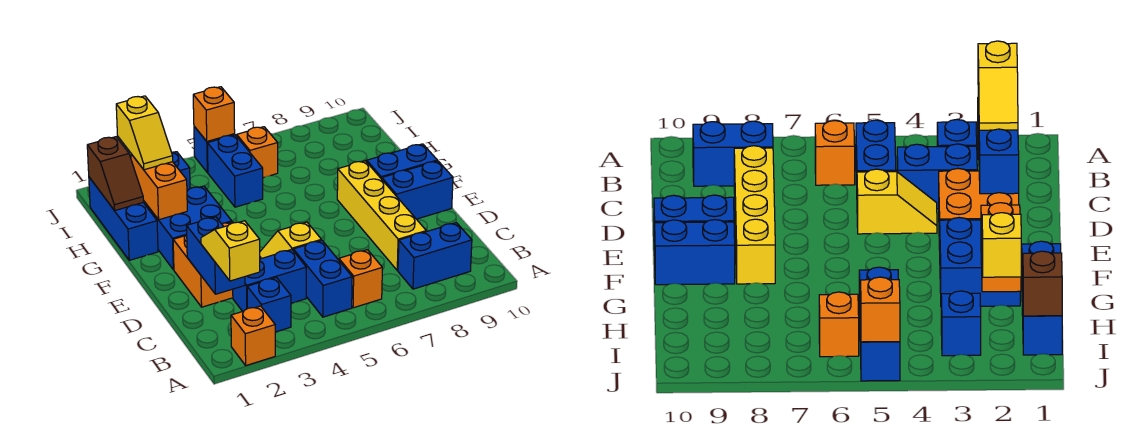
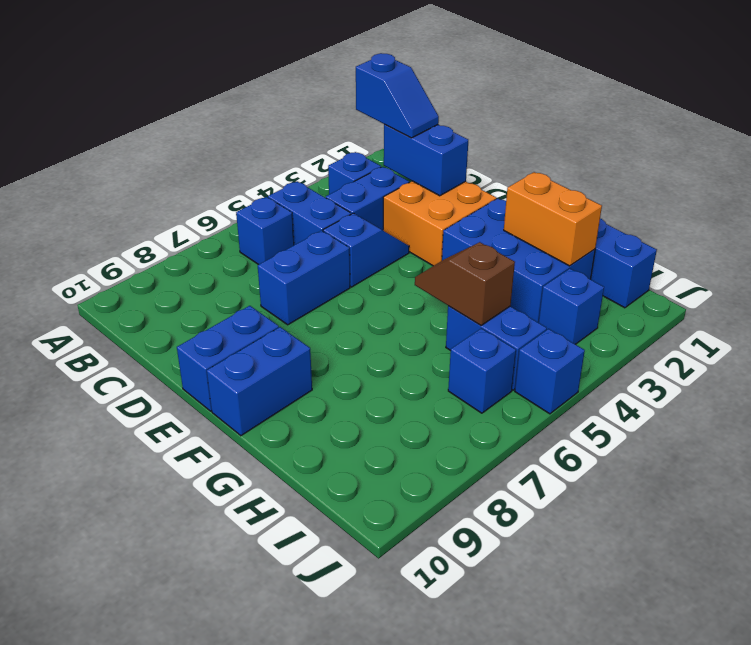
orange 1x1 brick [231,306,275,365] -> none
yellow 1x2 slope [201,221,260,281] -> blue 1x2 slope [356,53,439,138]
orange 1x1 brick [339,250,382,308] -> blue 1x1 brick [236,197,294,265]
blue 1x2 brick [398,223,472,289] -> blue 1x2 brick moved to [258,230,350,325]
yellow 1x4 brick [337,161,426,270] -> none
yellow 1x2 slope [260,222,321,259] -> blue 1x2 slope [323,213,409,287]
blue 2x2 brick [146,186,232,270] -> blue 2x3 brick [442,198,595,323]
brown 1x2 slope [87,137,143,211] -> brown 1x2 slope moved to [415,242,515,325]
yellow 1x2 slope [116,96,173,170] -> none
orange 1x1 brick [237,127,278,178] -> blue 1x1 brick [448,328,516,413]
orange 1x1 brick [193,87,235,141] -> none

